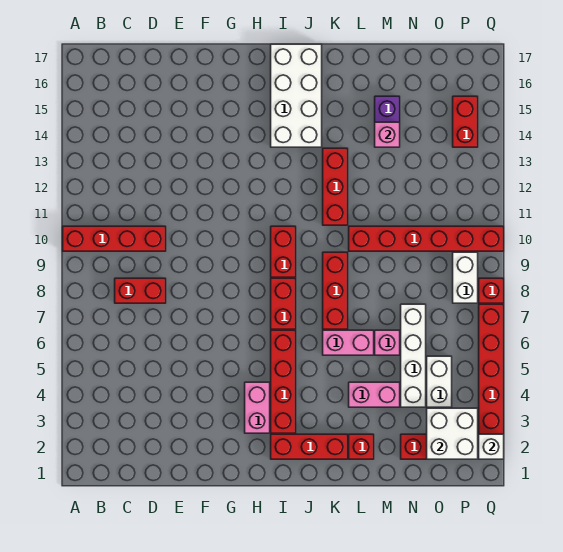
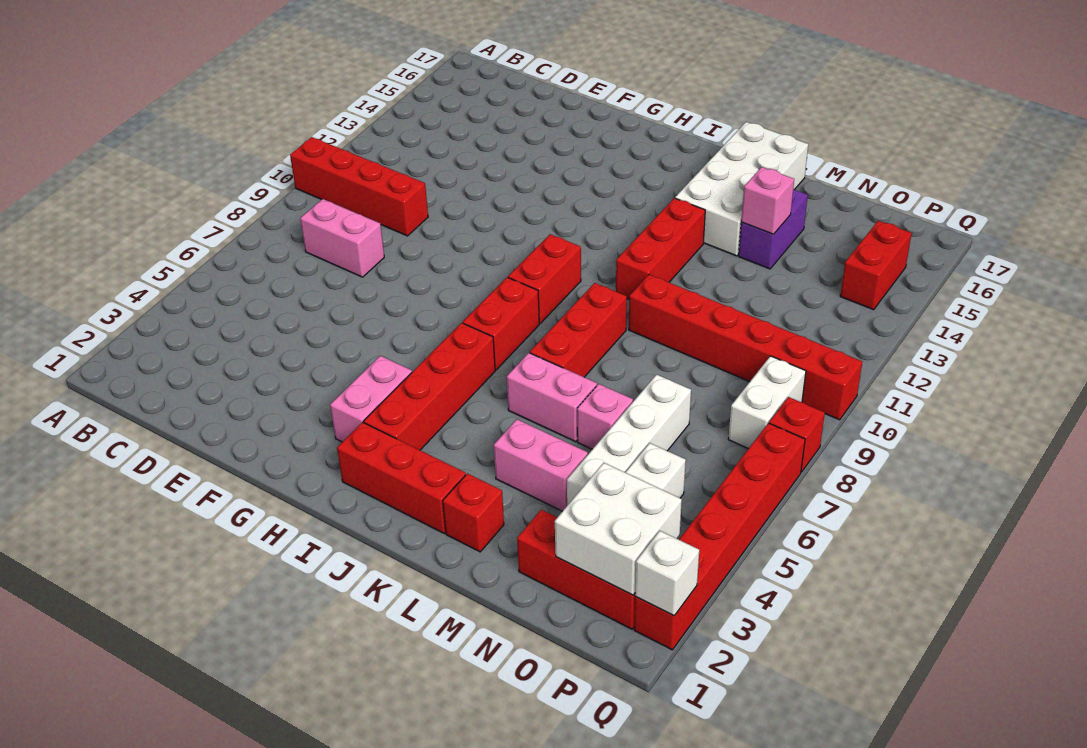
red 1x2 brick [115,278,166,303] -> pink 1x2 brick [300,199,384,277]
white 2x4 brick [271,44,322,147] -> white 2x4 brick moved to [675,122,808,256]

